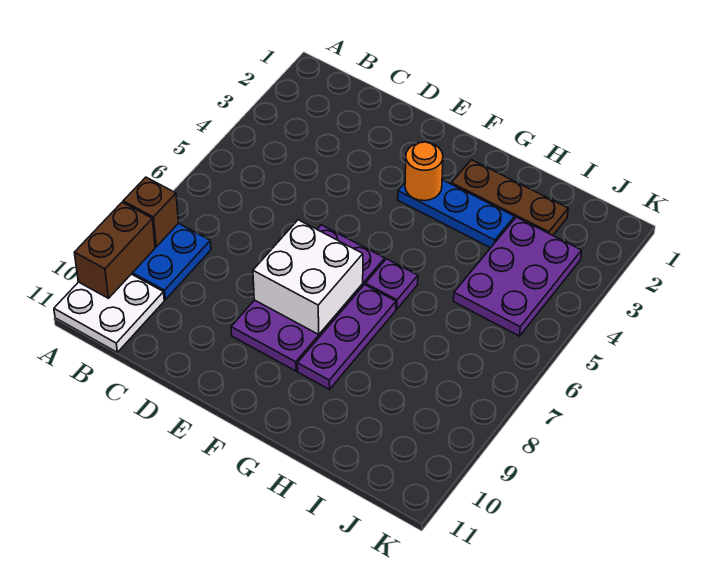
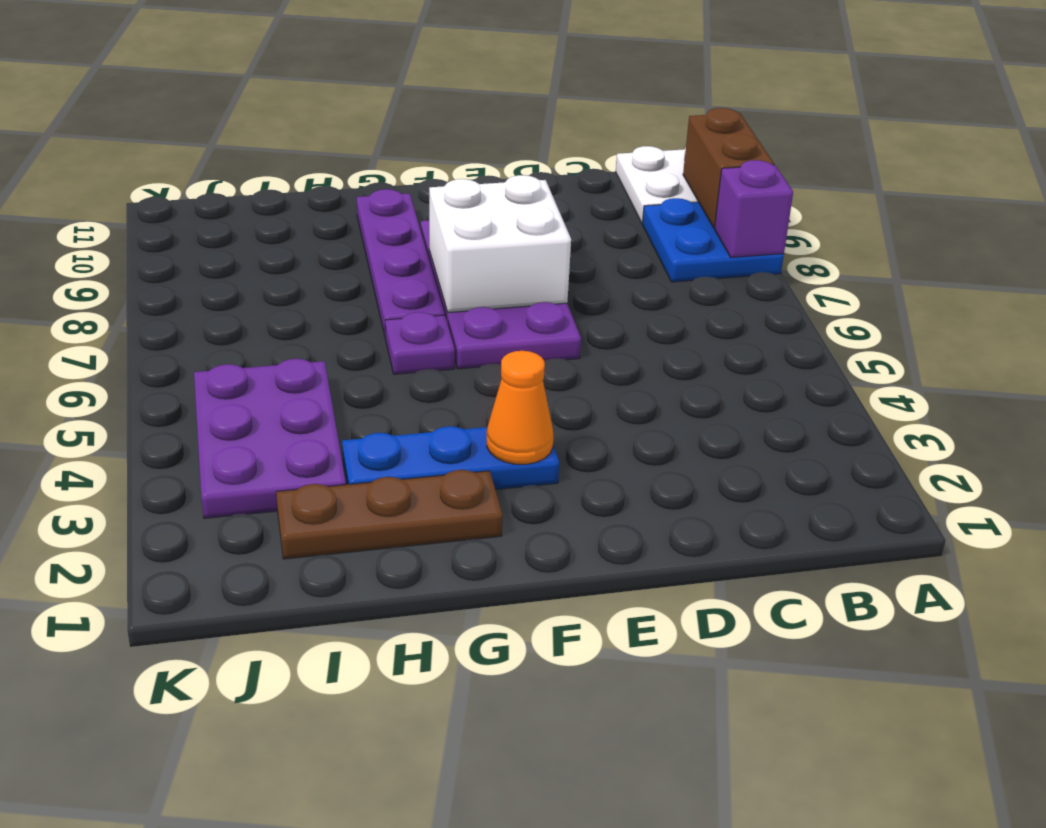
brown 1x1 brick [123,177,179,247] -> purple 1x1 brick [714,160,793,257]
orange 1x1 round brick [405,142,443,201] -> orange 1x1 cone [487,351,554,464]
purple 1x3 plate [297,285,396,389] -> purple 1x4 plate [357,189,445,338]

